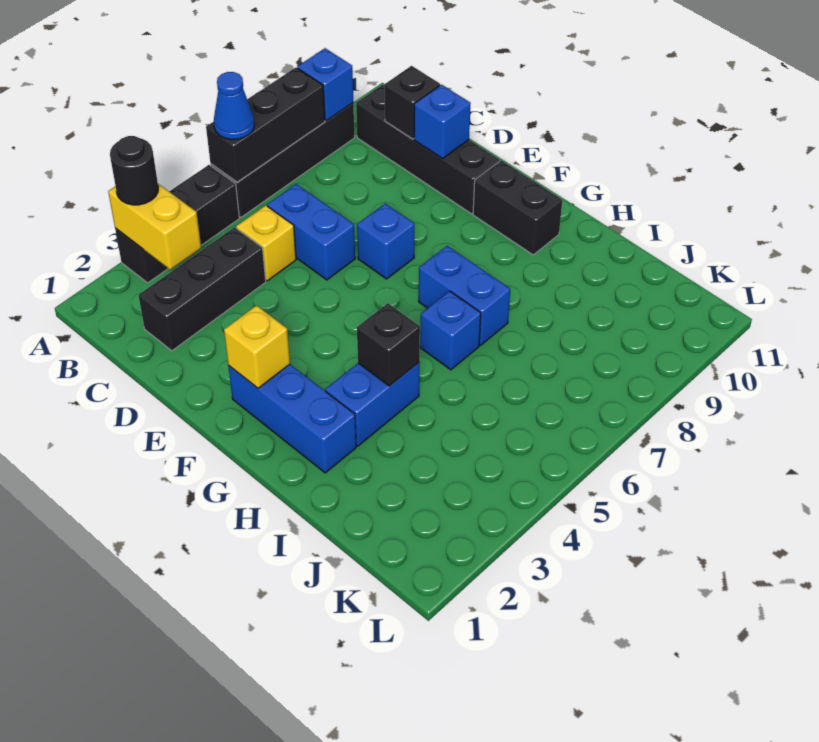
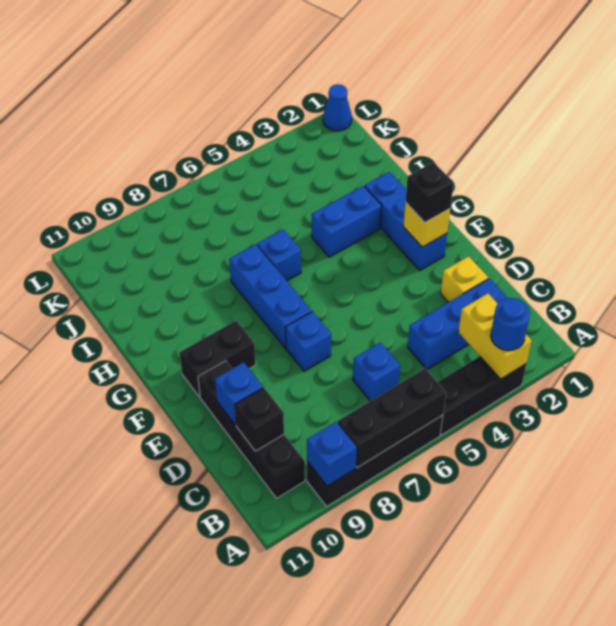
black 1x1 round brick [110,136,158,205] -> blue 1x1 round brick [491,298,530,351]
blue 1x1 cone [214,72,254,139] -> blue 1x1 cone moved to [323,84,352,131]
black 1x3 brick [138,227,266,351] -> blue 1x3 brick [408,278,507,370]
yellow 1x1 brick [236,205,296,281] -> yellow 1x1 brick moved to [441,256,488,302]
blue 1x2 brick [267,184,355,280] -> blue 1x1 brick [353,342,400,401]
black 1x2 brick [473,161,562,255] -> black 1x2 brick turned to [179,321,256,397]
blue 1x2 brick [419,246,510,345] -> blue 1x3 brick [229,244,312,348]
black 1x1 brick [357,303,420,386] -> black 1x1 brick moved to [405,162,454,222]

